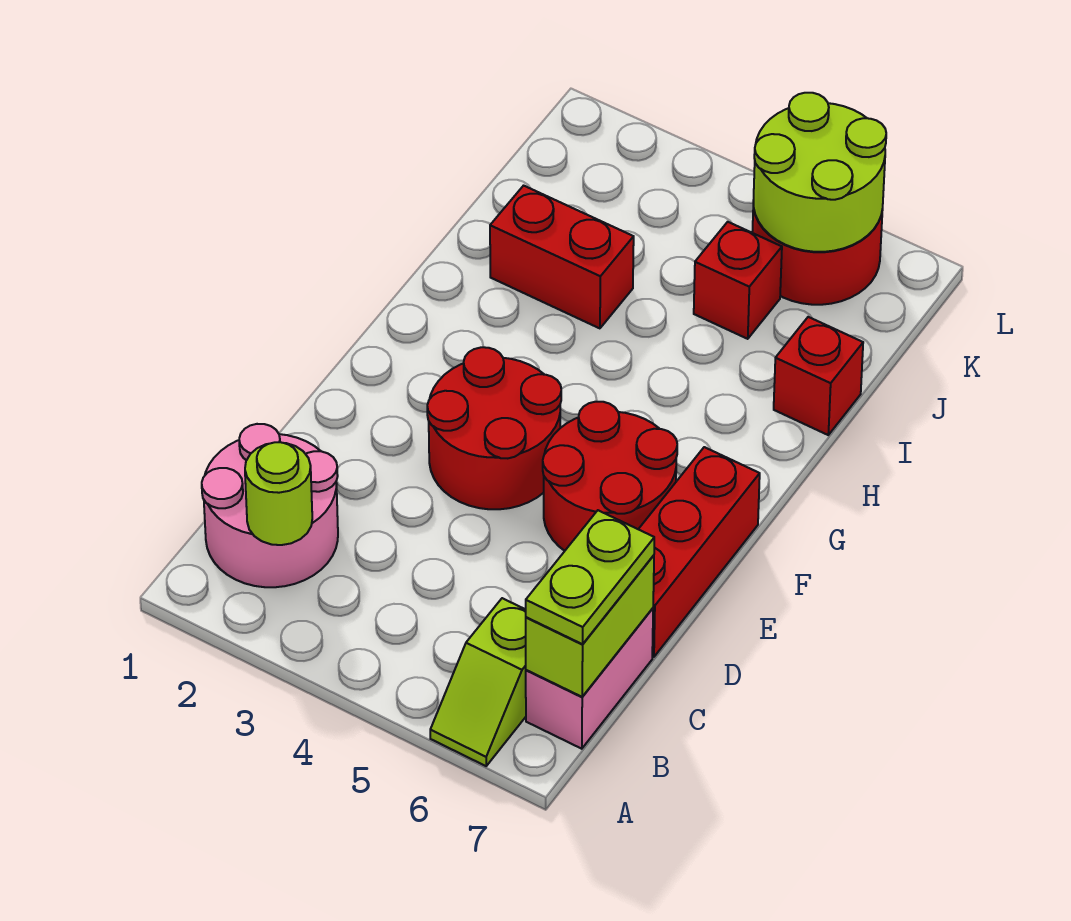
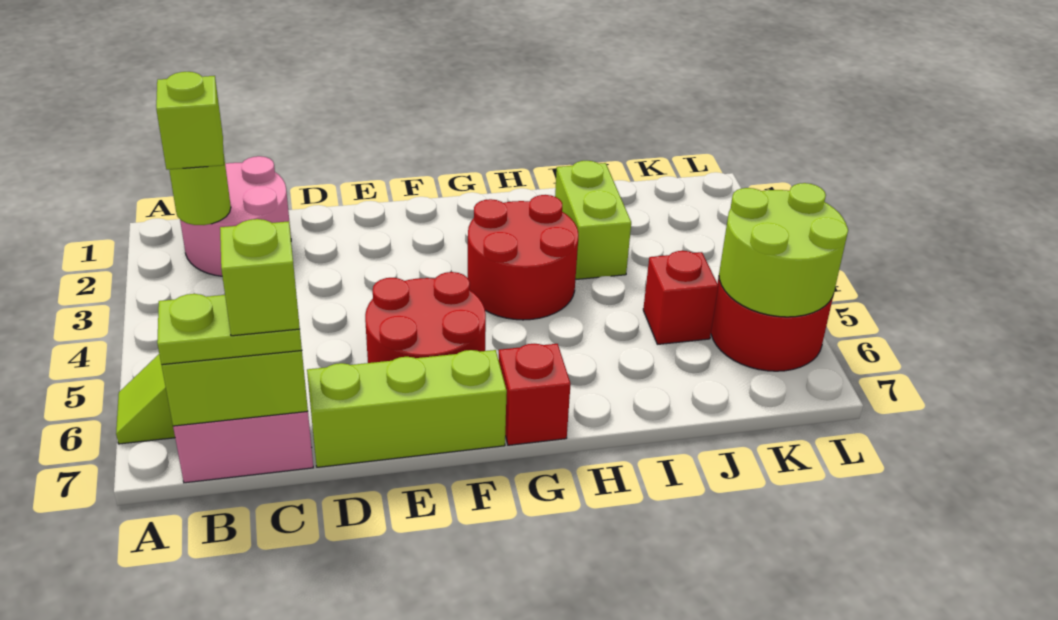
none -> lime 1x1 brick [156,72,224,170]
none -> lime 1x1 brick [220,219,300,336]
red 1x3 brick [638,447,760,657] -> lime 1x3 brick [307,350,507,467]
red 2x2 round brick [427,347,561,509] -> red 2x2 round brick moved to [468,195,578,320]
red 1x2 brick [490,186,634,328] -> lime 1x2 brick [555,161,631,279]
red 1x1 brick [774,317,863,435] -> red 1x1 brick moved to [499,344,571,445]

